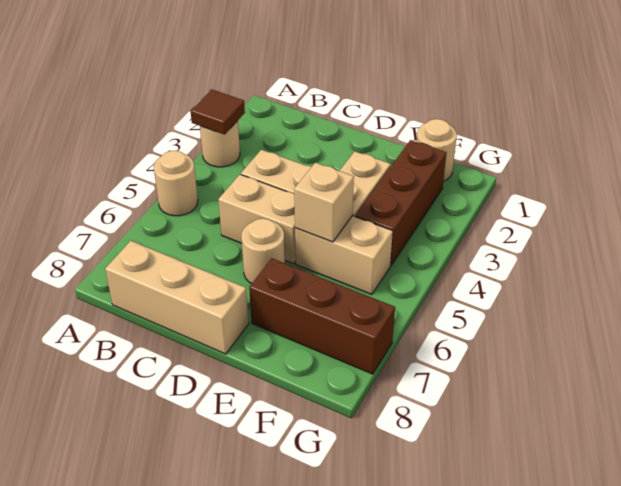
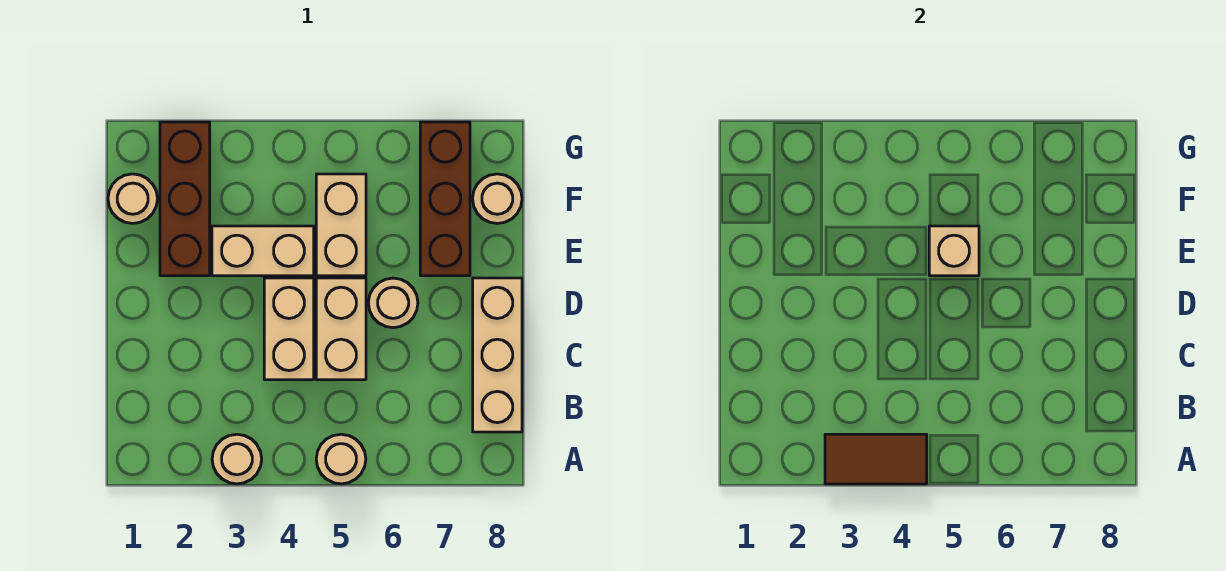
brown 1x1 tile [191,89,245,134] -> brown 1x2 tile [825,434,927,484]
brown 1x3 brick [355,140,446,266] -> brown 1x3 brick turned to [160,122,210,276]
none -> tan 1x1 round brick [473,174,522,224]

